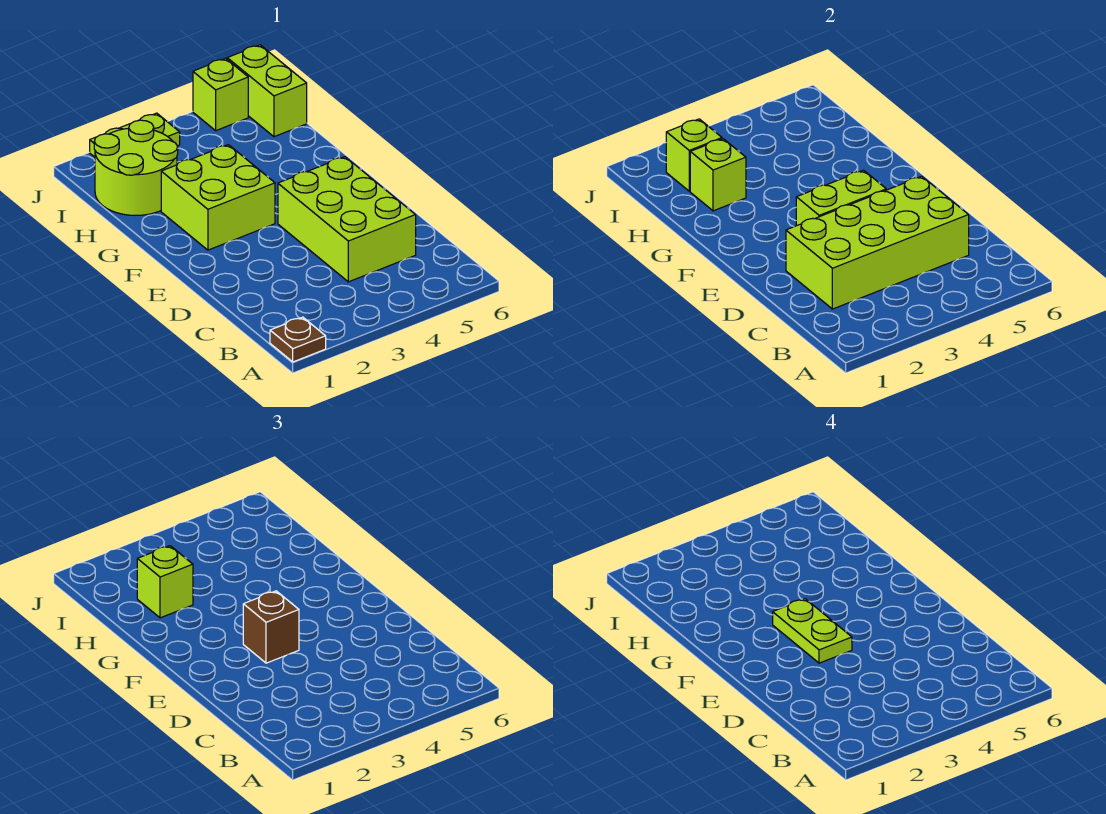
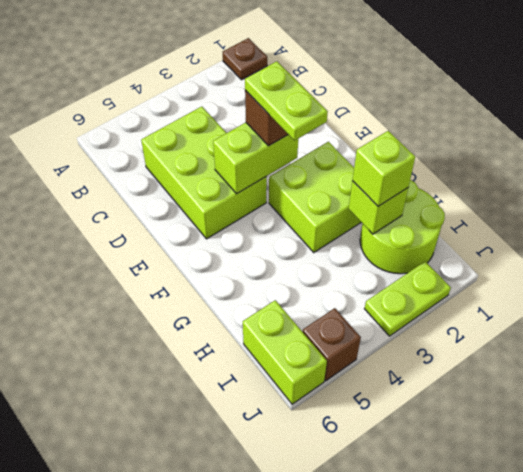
lime 2x4 brick [786,176,969,309] -> none
lime 1x1 brick [666,119,722,191] -> none
lime 1x1 brick [193,58,248,131] -> brown 1x1 brick [303,308,361,381]

